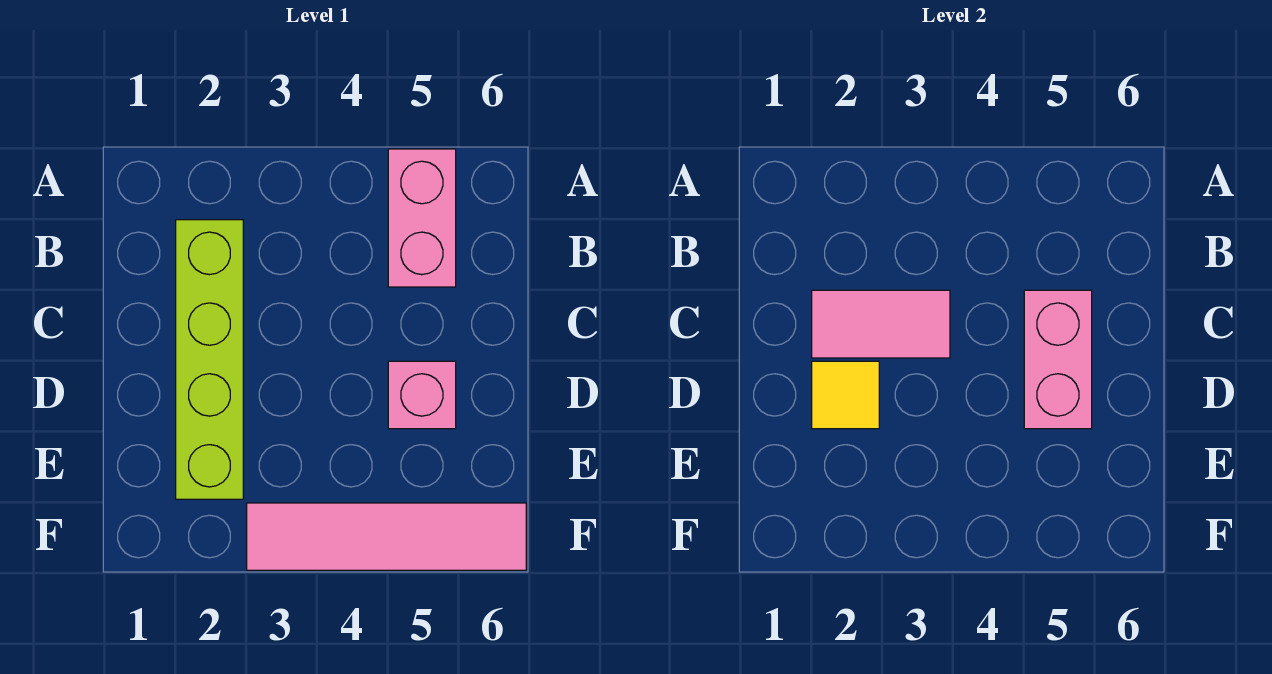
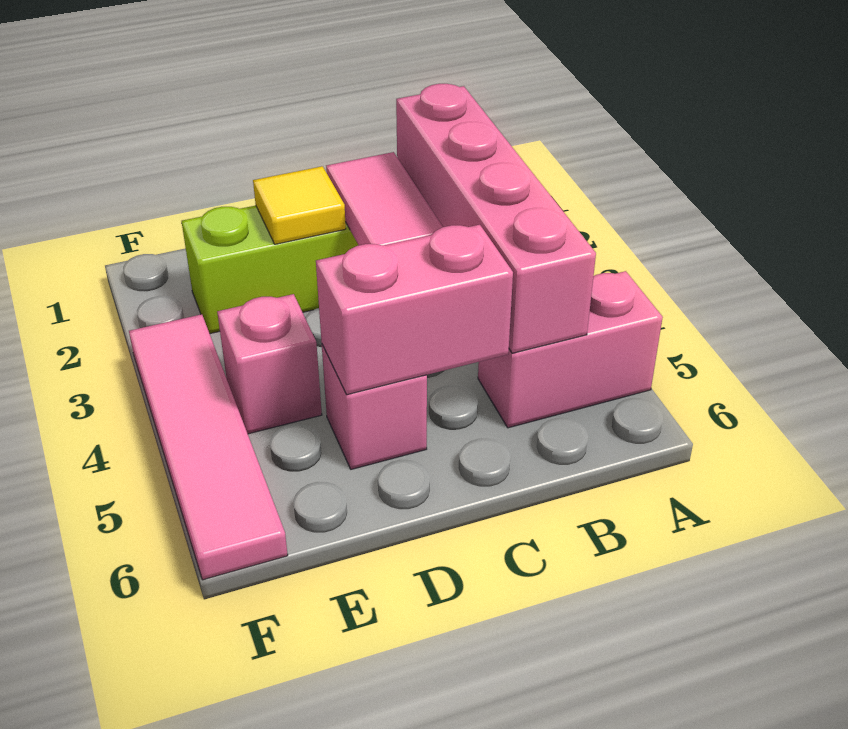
none -> pink 1x4 brick [396,84,596,353]
none -> pink 1x1 brick [217,294,322,434]

